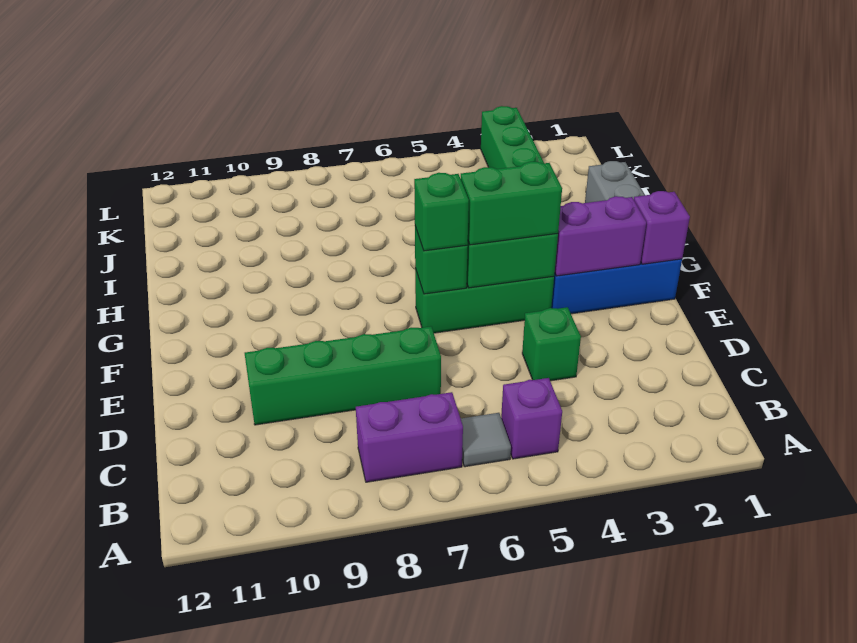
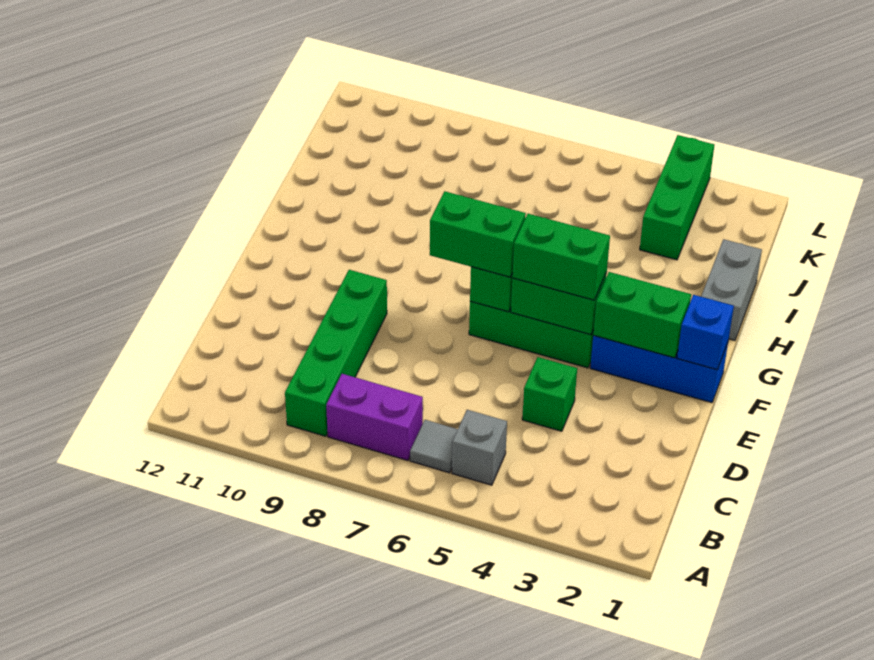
purple 1x1 brick [501,378,562,459] -> grey 1x1 brick [452,410,507,485]
green 1x4 brick [245,326,441,425] -> green 1x4 brick turned to [285,270,387,436]
purple 1x1 brick [634,191,690,264] -> blue 1x1 brick [677,295,734,370]
purple 1x2 brick [555,196,646,276] -> green 1x2 brick [593,272,691,358]
green 1x1 brick [414,173,469,251] -> green 1x2 brick [430,191,526,277]

